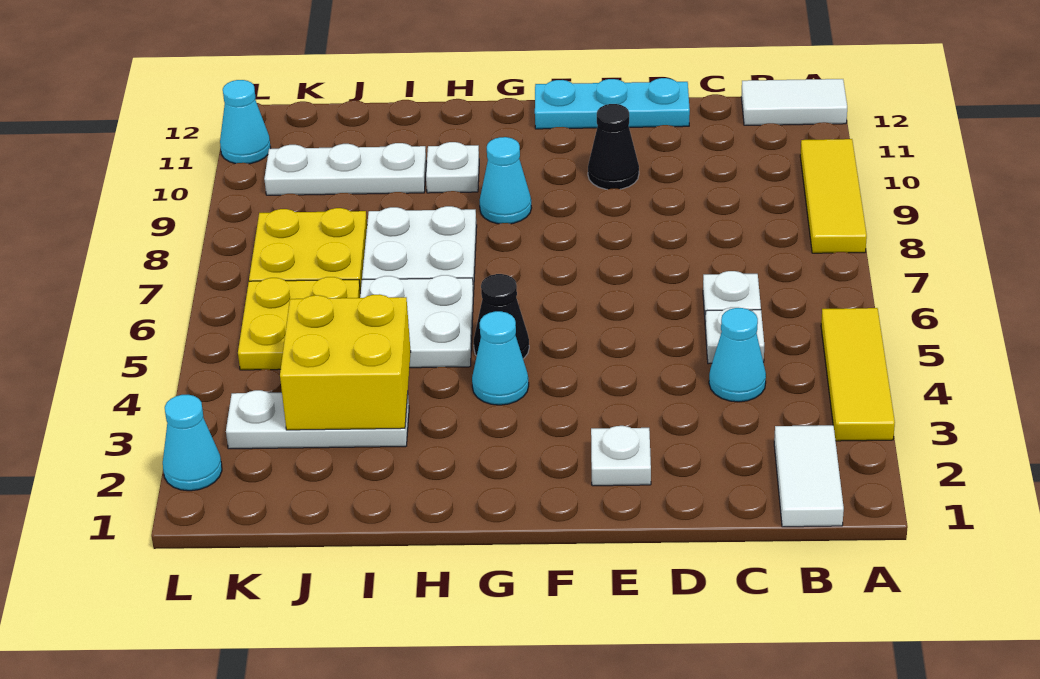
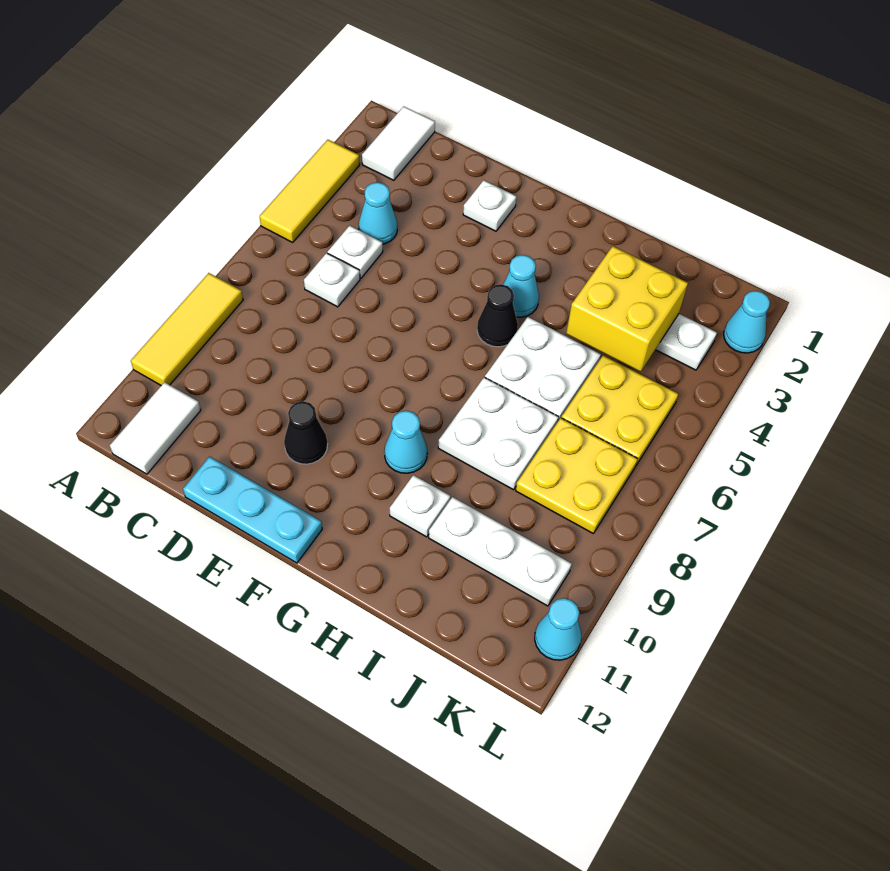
white 1x2 tile [741,79,847,125] -> white 1x2 tile turned to [110,382,201,474]

